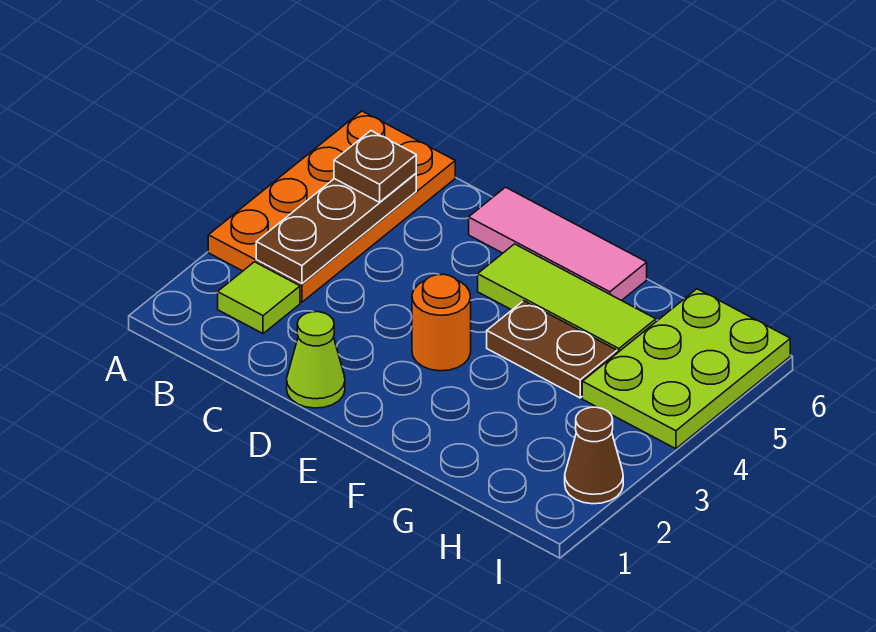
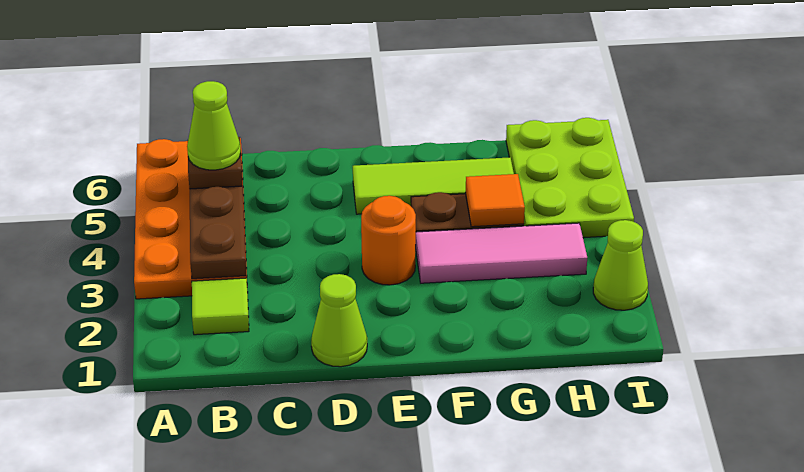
none -> lime 1x1 cone [187,81,241,170]
pink 1x3 tile [469,187,647,301] -> pink 1x3 tile moved to [415,223,587,283]
none -> orange 1x1 tile [466,174,525,227]
brown 1x1 cone [565,407,623,504] -> lime 1x1 cone [593,220,648,310]

